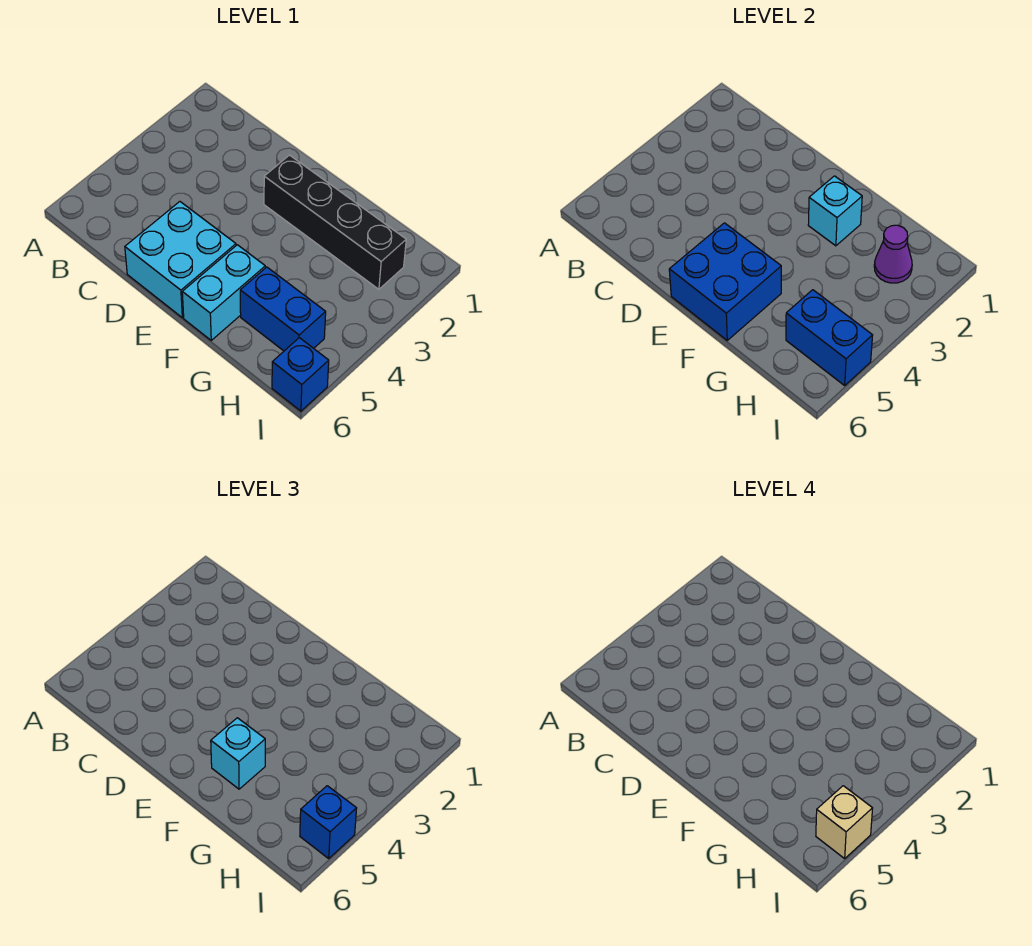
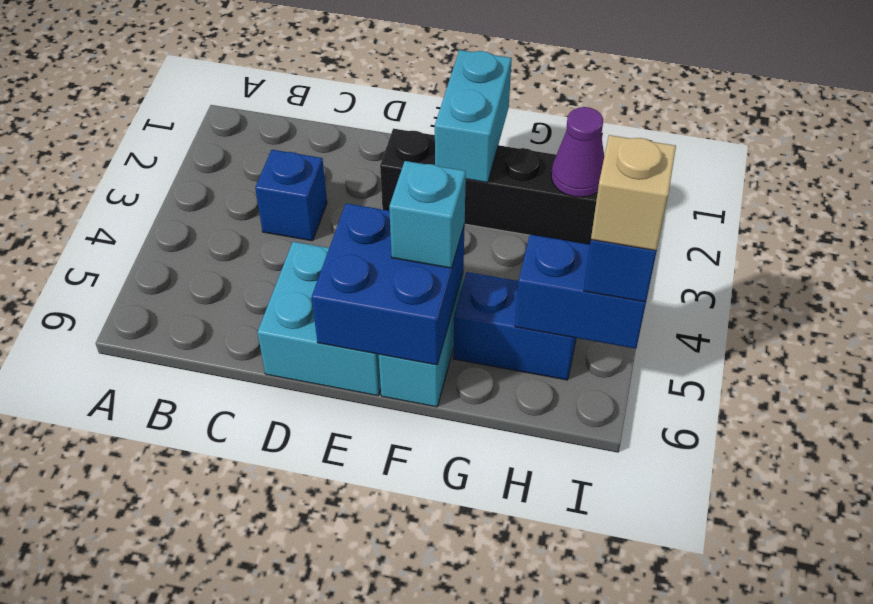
cyan 1x1 brick [808,176,862,246] -> cyan 1x2 brick [435,50,512,183]
blue 1x1 brick [272,338,329,411] -> blue 1x1 brick moved to [255,150,327,241]

